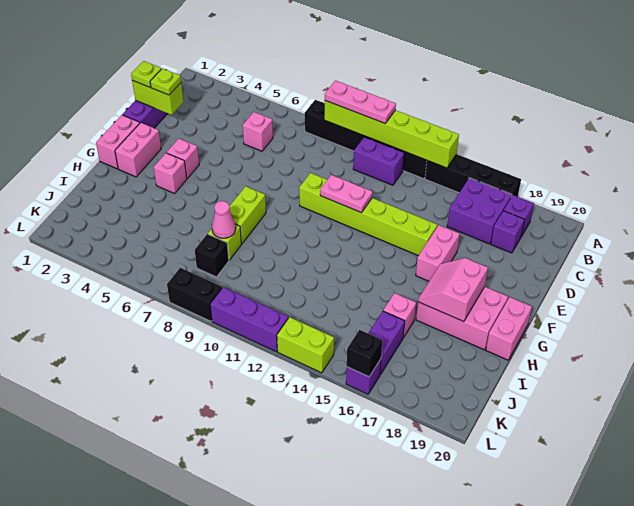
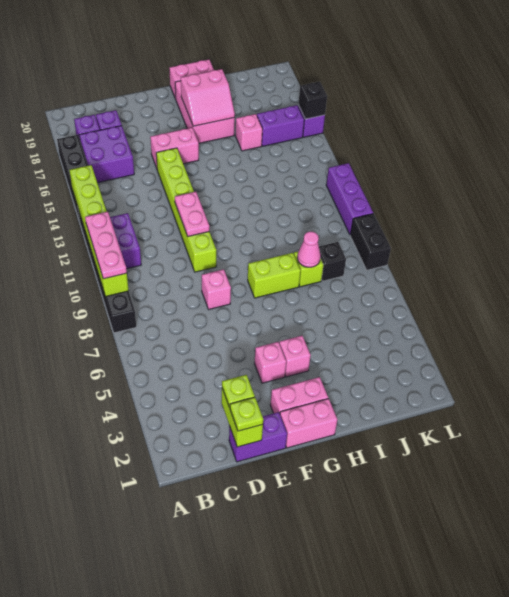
pink 1x1 brick [243,112,273,151] -> pink 1x1 brick moved to [202,269,231,309]
lime 1x2 brick [277,317,334,373] -> none

